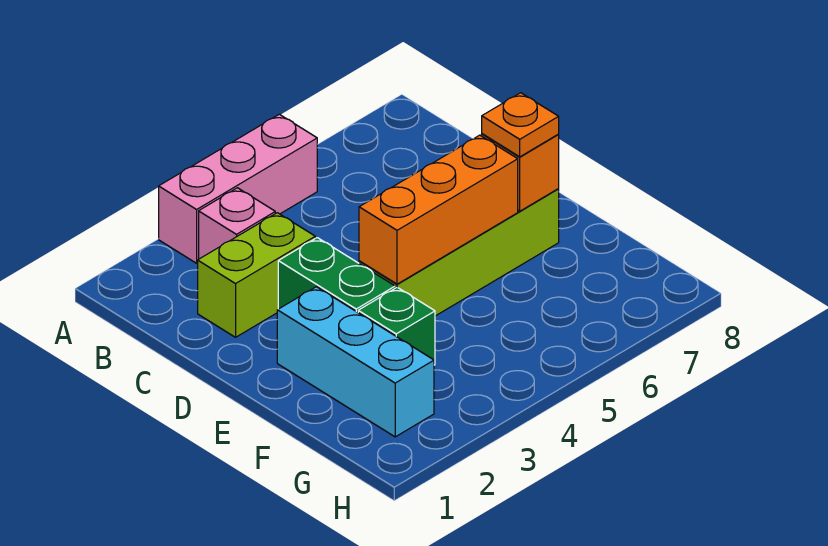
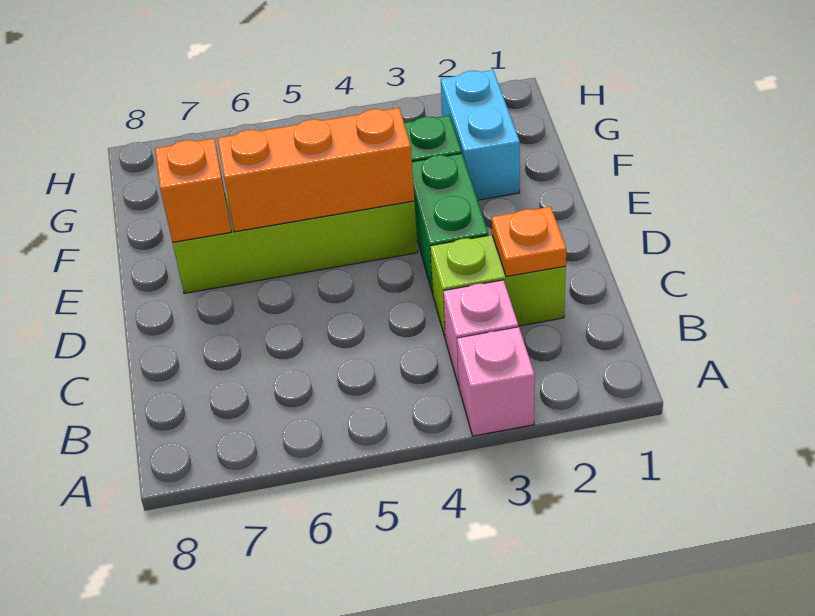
pink 1x3 brick [159,114,317,263] -> pink 1x1 brick [457,327,535,436]
cyan 1x3 brick [277,287,434,437] -> cyan 1x2 brick [441,70,520,200]
orange 1x1 plate [482,93,559,157] -> orange 1x1 plate moved to [492,207,566,277]

